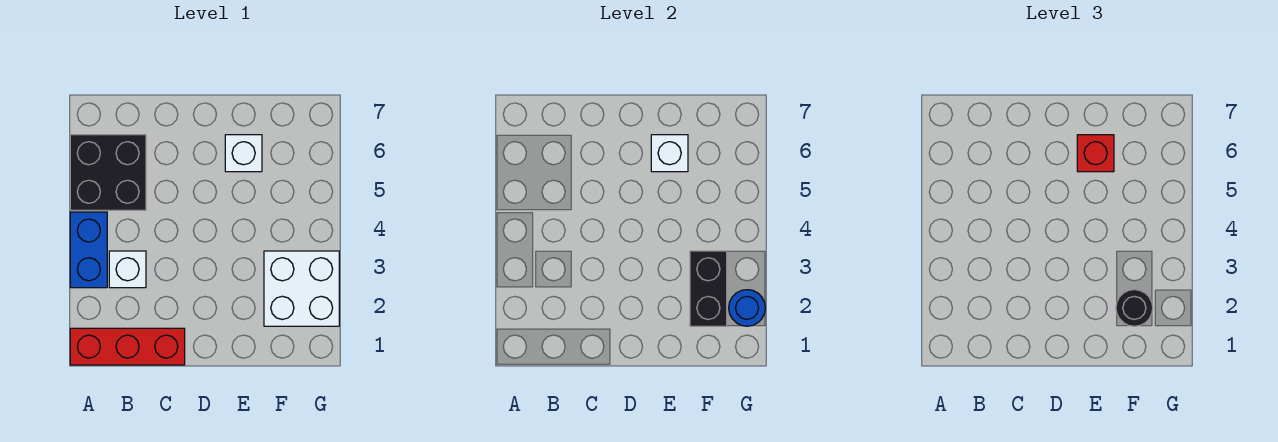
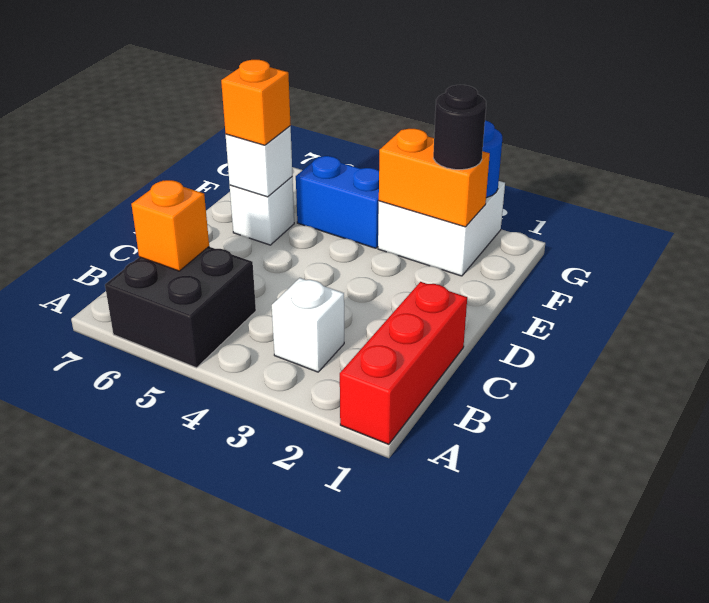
blue 1x2 brick [70,212,107,288] -> blue 1x2 brick moved to [296,156,379,248]
none -> orange 1x1 brick [131,180,209,271]
red 1x1 brick [1077,135,1114,172] -> orange 1x1 brick [221,60,291,145]
black 1x2 brick [690,251,727,326] -> orange 1x2 brick [379,129,490,227]

